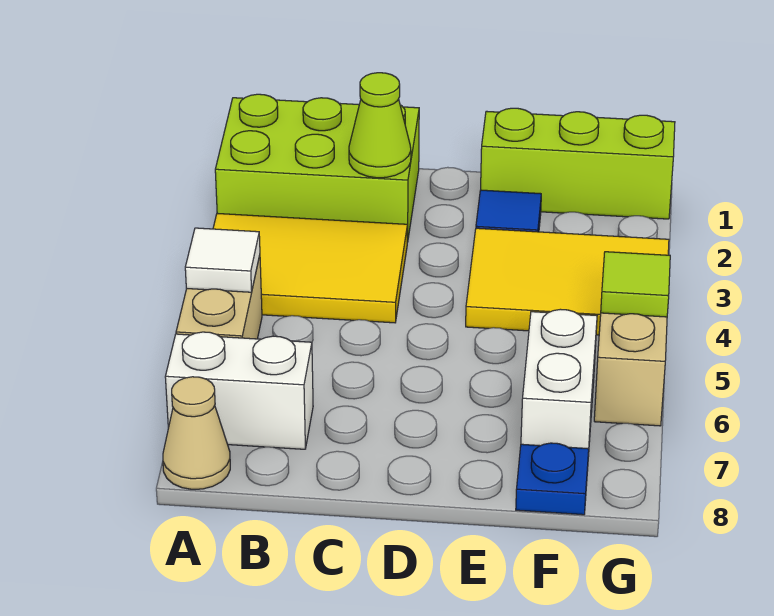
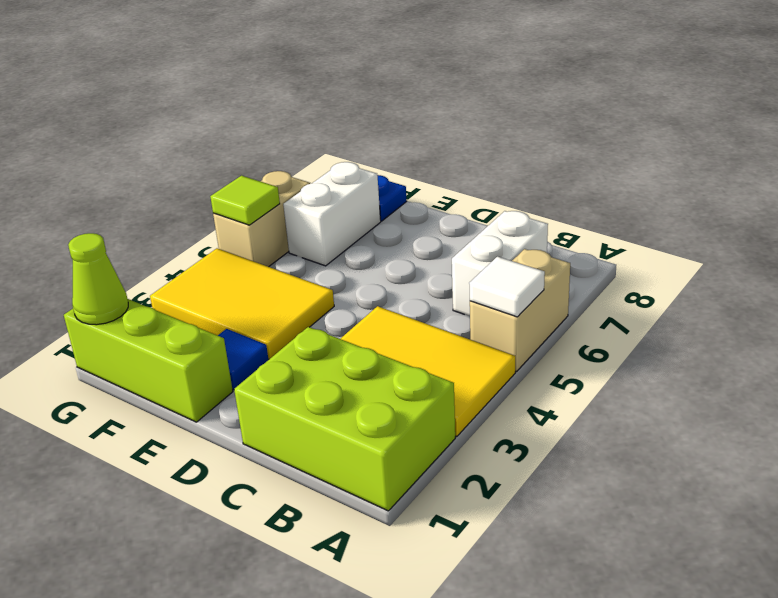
white 1x2 brick [165,332,313,449] -> white 1x2 brick turned to [452,211,548,316]
tan 1x1 cone [163,377,230,489] -> none
lime 1x1 cone [349,73,411,178] -> lime 1x1 cone moved to [68,233,128,325]

